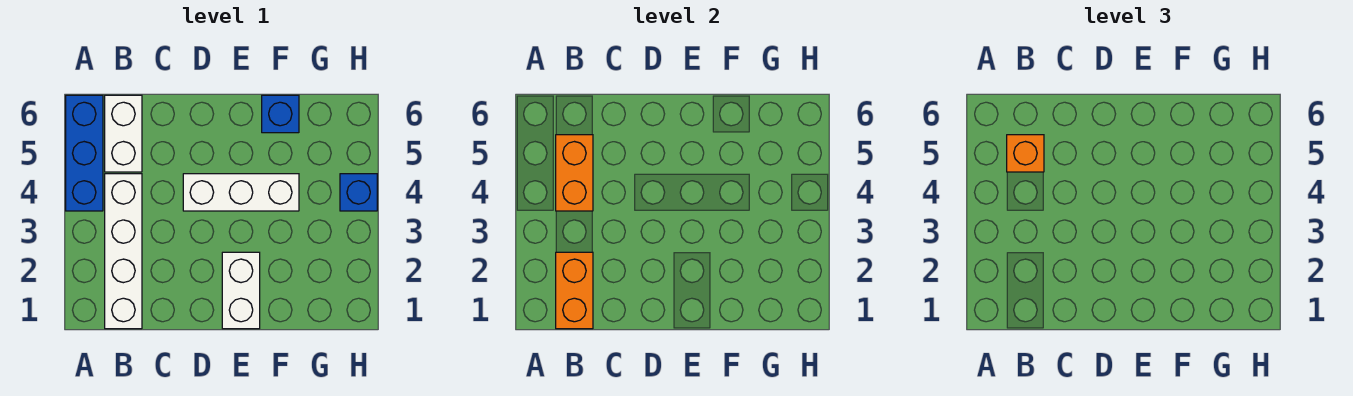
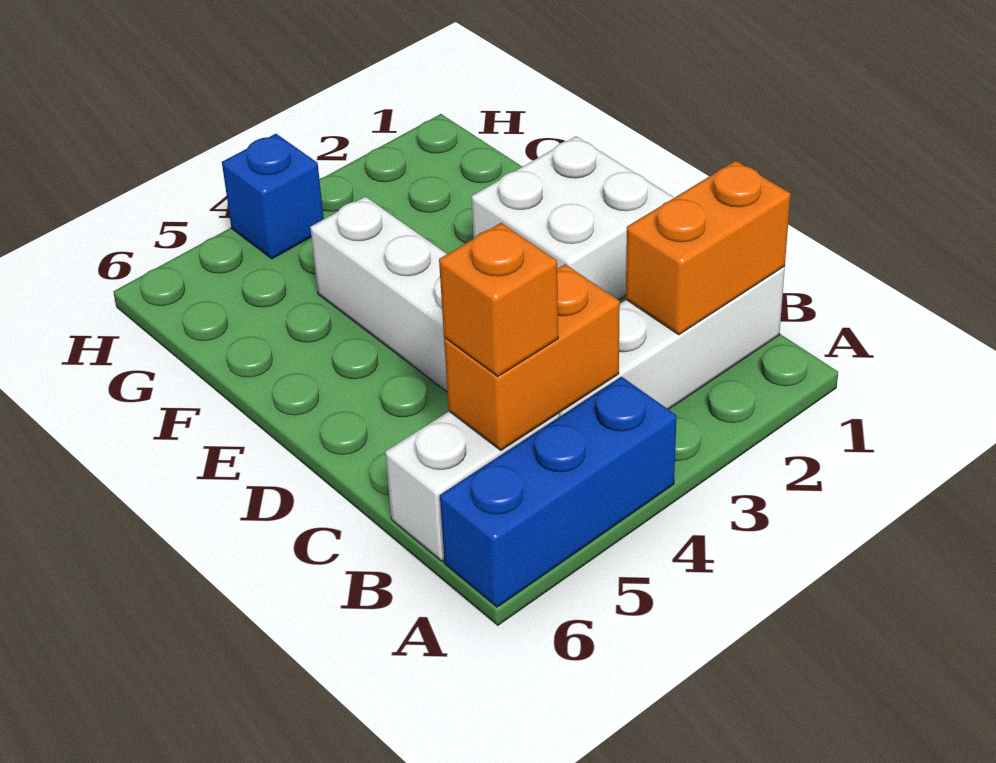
white 1x2 brick [222,252,260,329] -> white 2x2 brick [471,136,674,300]
blue 1x1 brick [262,95,299,133] -> none

